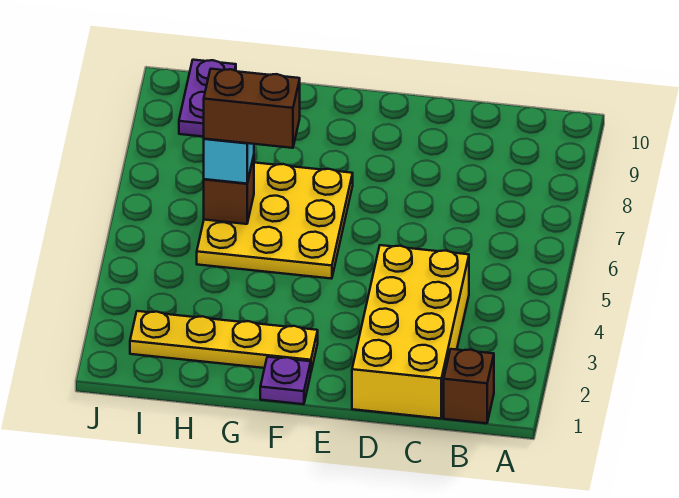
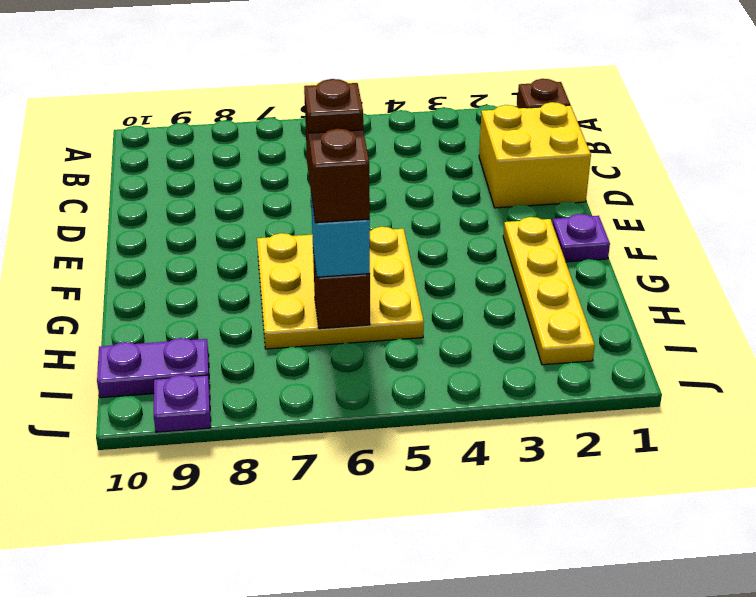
yellow 2x4 brick [352,245,469,419] -> yellow 2x2 brick [479,102,591,208]
none -> brown 1x1 plate [304,79,363,133]
none -> purple 1x1 plate [154,375,211,432]

